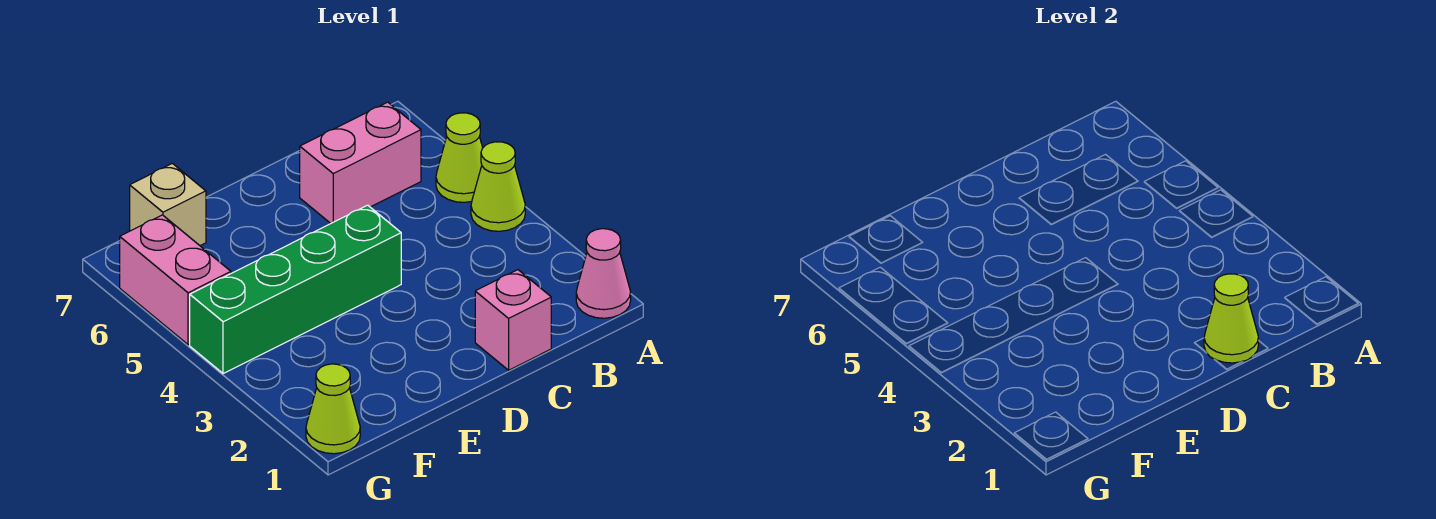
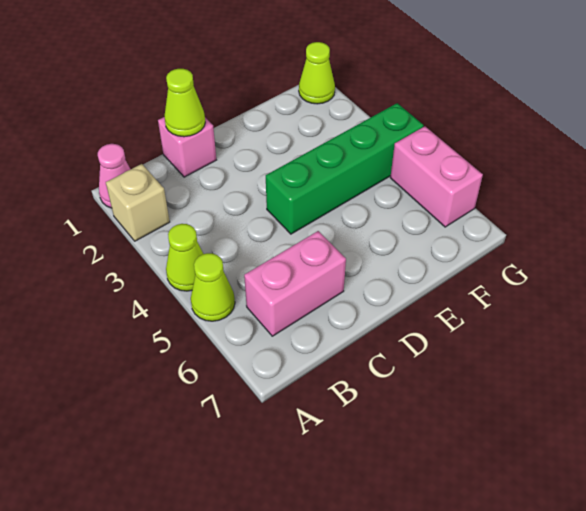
tan 1x1 brick [130,163,206,246] -> tan 1x1 brick moved to [106,164,170,241]

